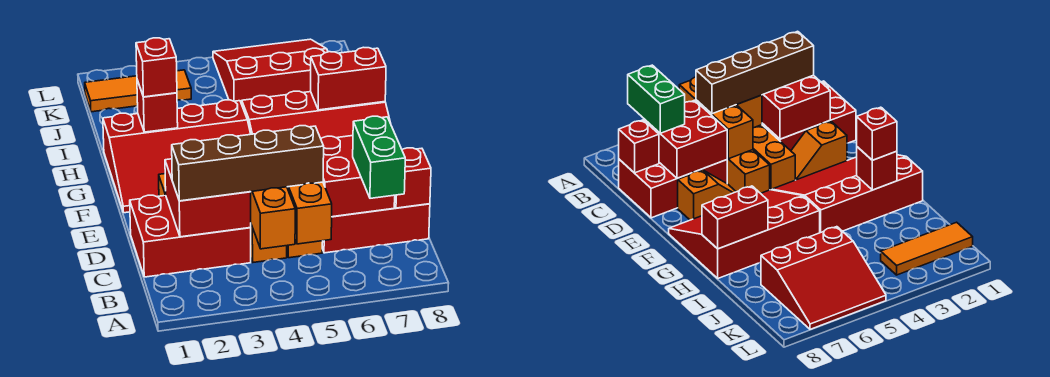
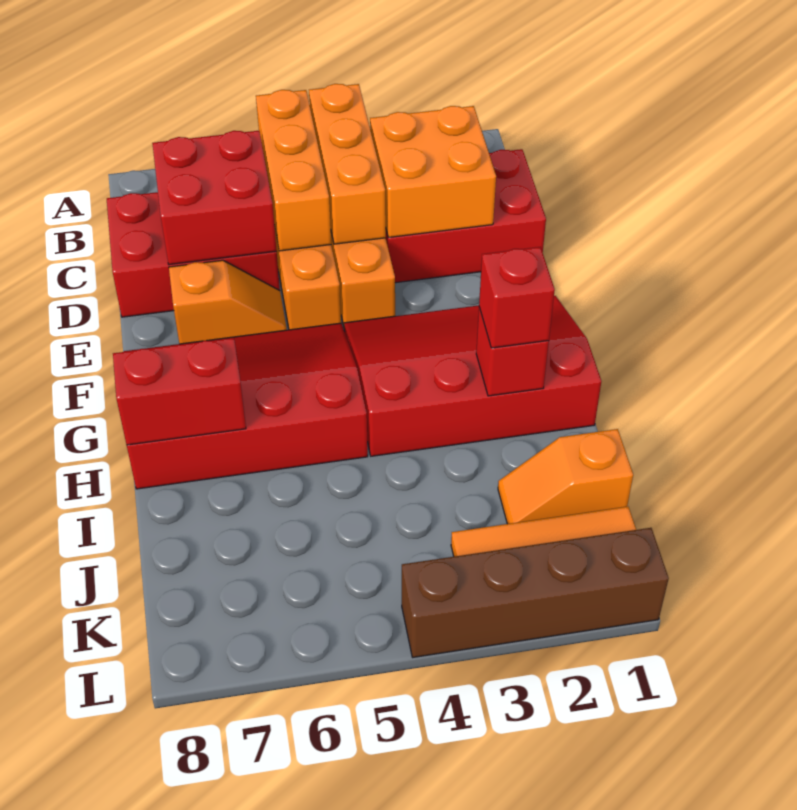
orange 1x2 brick [251,187,295,249] -> orange 1x3 brick [309,84,386,244]
green 1x2 brick [353,116,405,198] -> none
red 2x2 brick [165,159,251,237] -> orange 2x2 brick [370,106,496,237]
brown 1x4 brick [172,126,324,201] -> brown 1x4 brick moved to [402,528,669,657]
red 1x1 brick [394,148,431,208] -> none
orange 1x2 slope [791,121,847,180] -> orange 1x2 slope moved to [498,429,633,524]
red 3x3 slope [213,39,328,104] -> none

